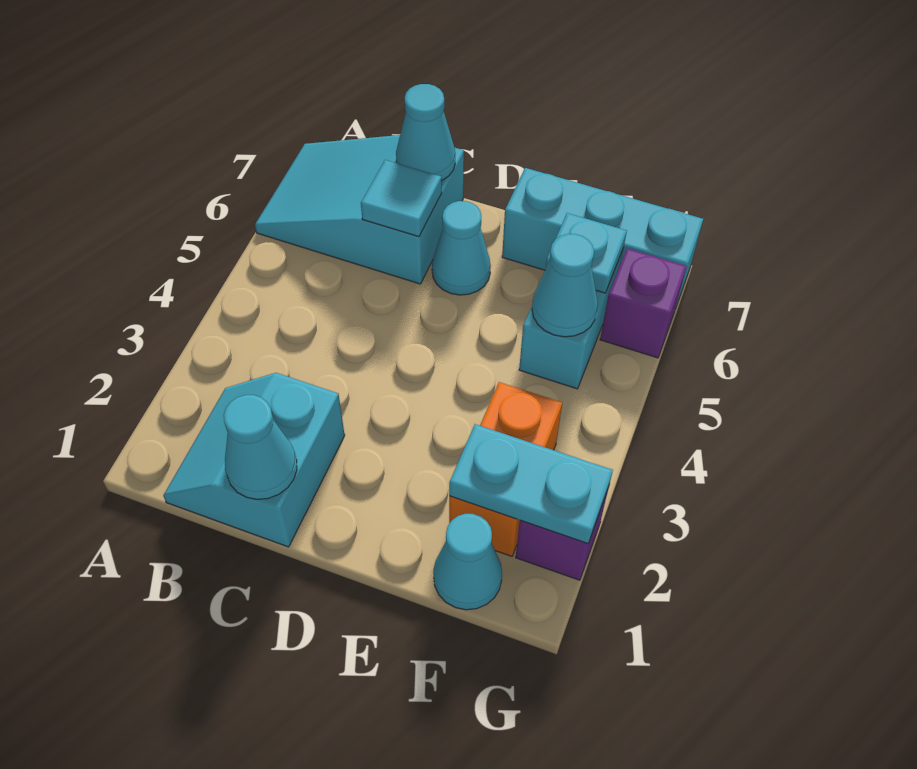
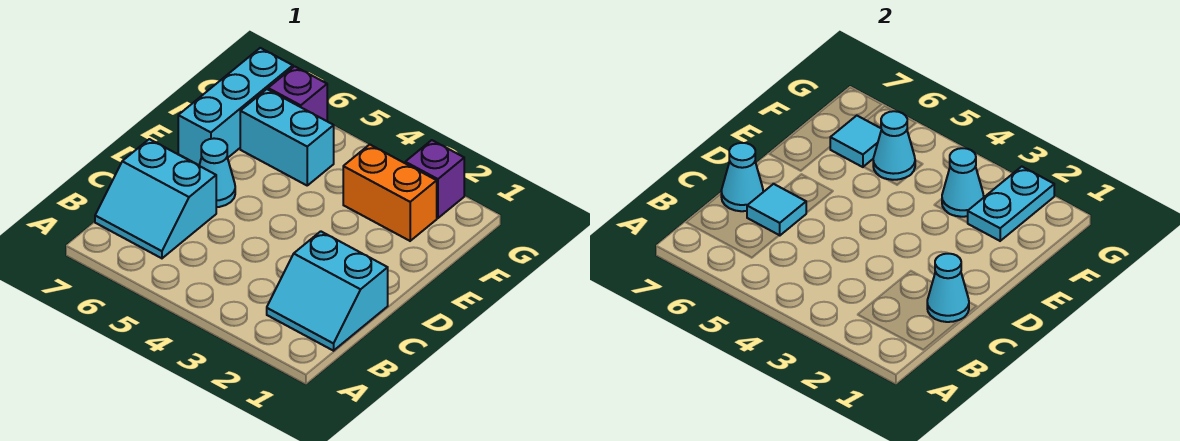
cyan 2x3 slope [255,135,464,284] -> cyan 2x2 slope [95,139,216,258]
cyan 1x1 cone [433,514,502,610] -> cyan 1x1 cone moved to [942,148,984,217]
cyan 1x1 plate [546,213,627,293] -> cyan 1x1 tile [830,116,881,167]

